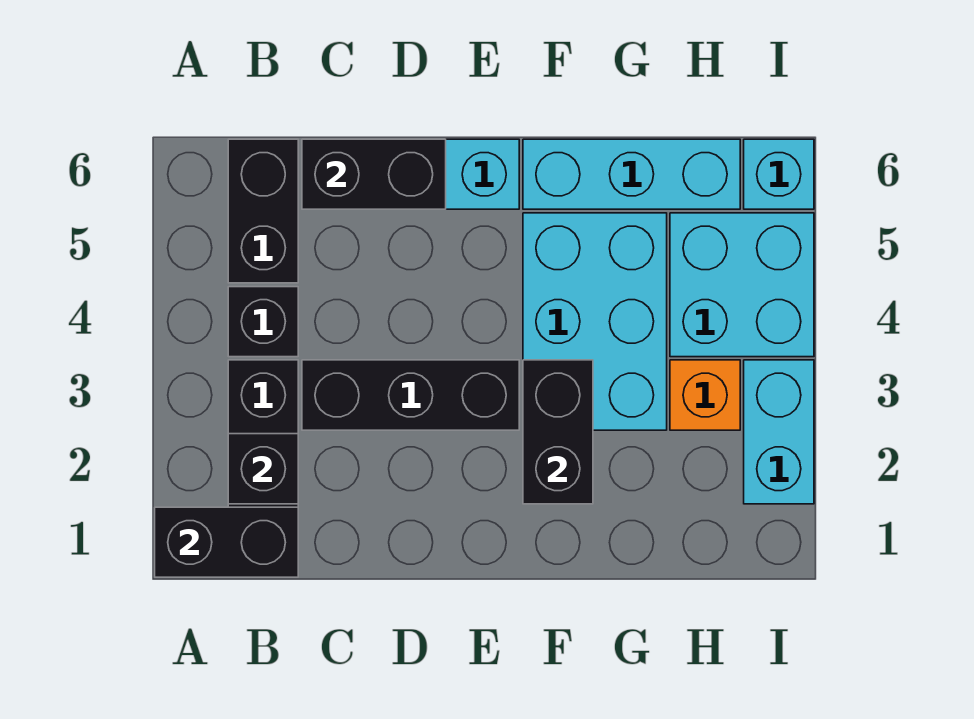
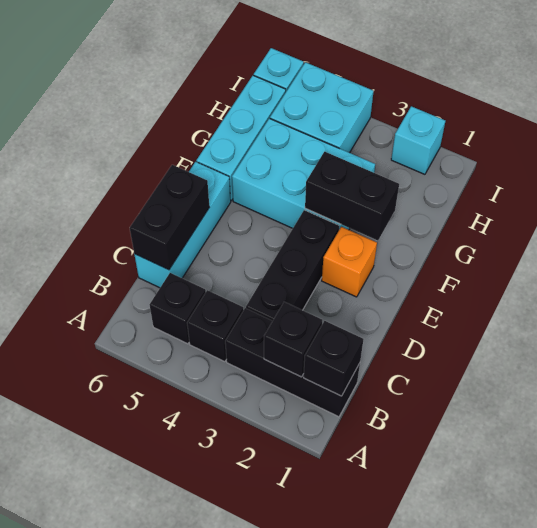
black 1x2 brick [155,507,298,577] -> black 1x1 brick [304,321,363,396]
black 1x2 brick [228,139,298,283] -> black 1x1 brick [150,273,206,344]
orange 1x1 brick [670,360,740,430] -> orange 1x1 brick moved to [322,227,377,297]
cyan 1x2 brick [744,360,814,504] -> cyan 1x1 brick [391,106,445,174]

